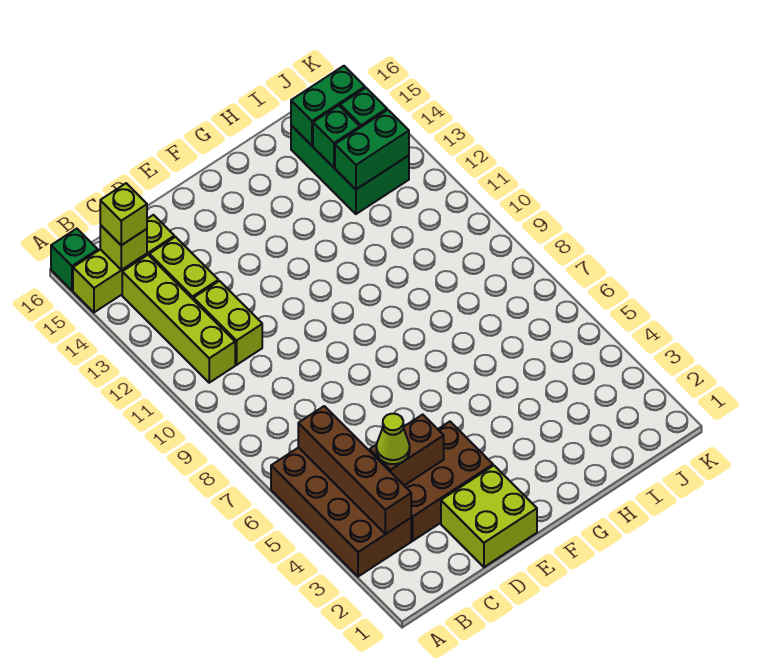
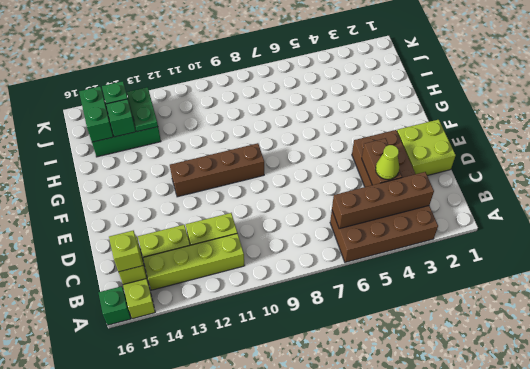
none -> brown 1x4 brick [170,143,264,197]
green 1x2 brick [335,110,409,189] -> green 1x2 plate [127,87,158,132]

